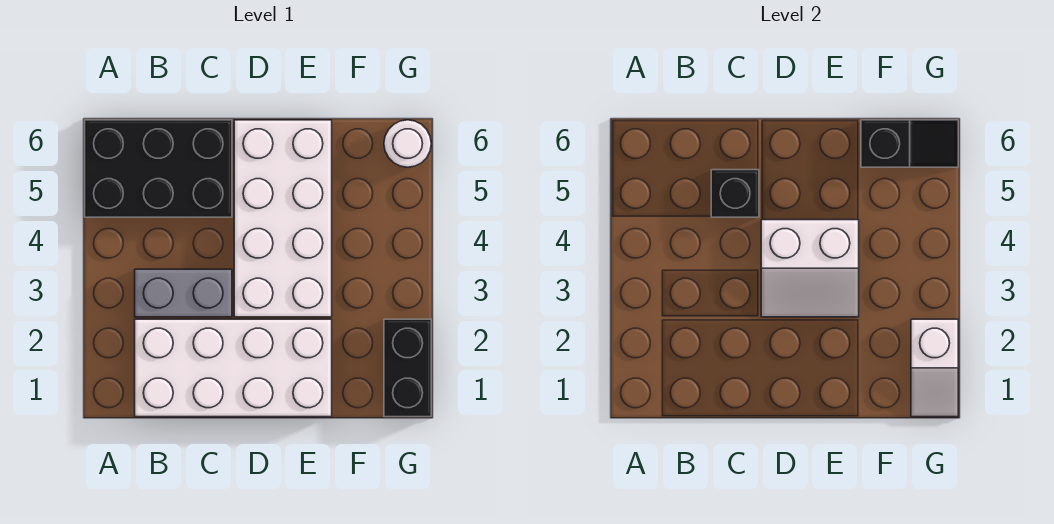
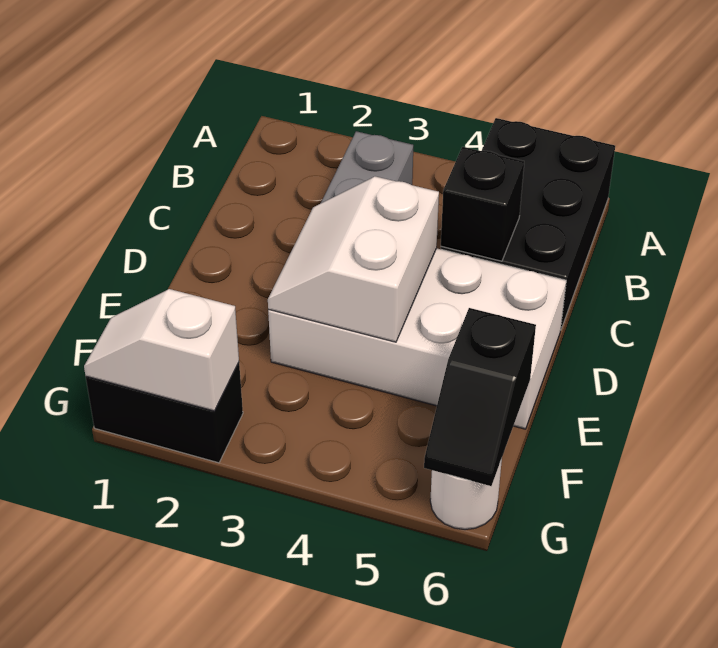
white 2x4 brick [135,319,332,417] -> none

